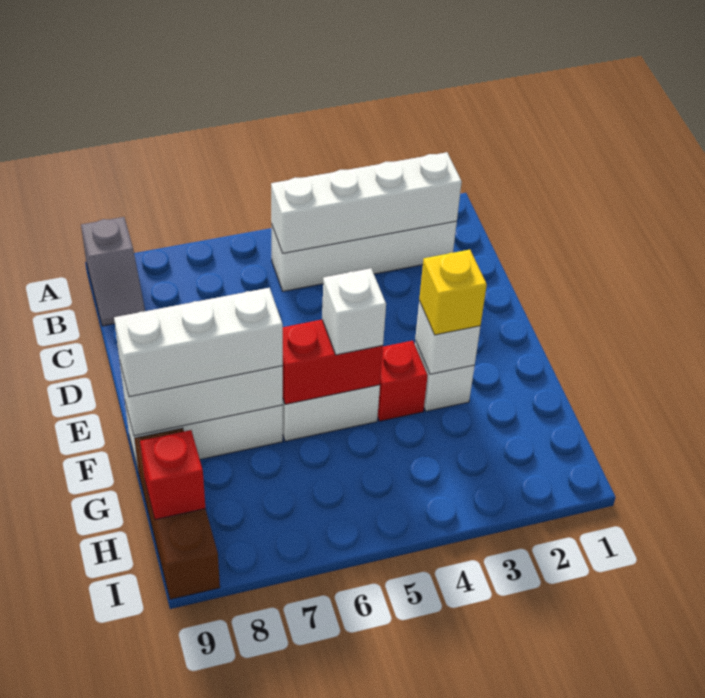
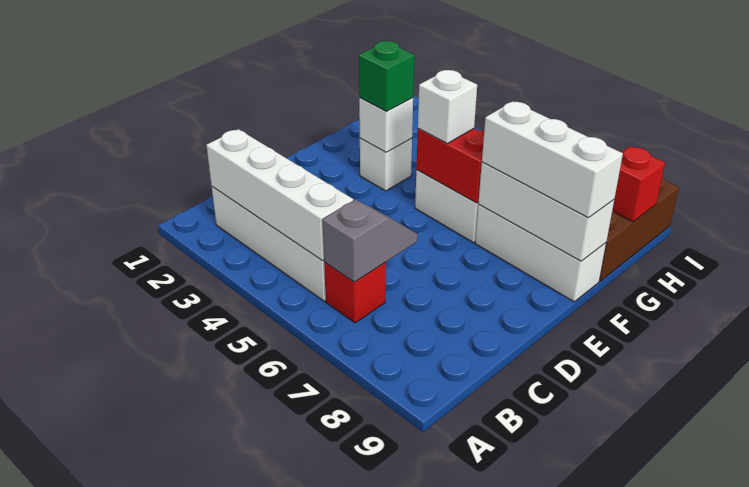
grey 1x2 slope [81,217,145,326] -> grey 1x2 slope moved to [322,200,417,282]
yellow 1x1 brick [419,250,487,335] -> green 1x1 brick [359,41,414,111]
red 1x1 brick [378,341,428,421] -> red 1x1 brick moved to [324,262,386,323]

